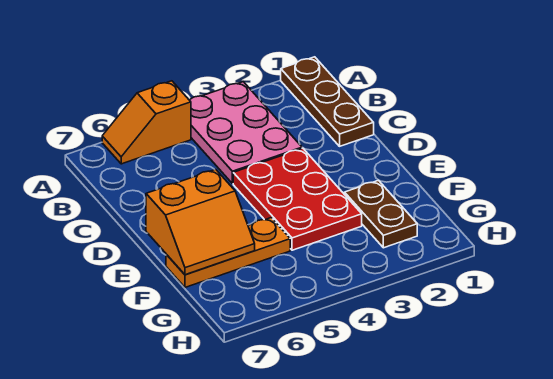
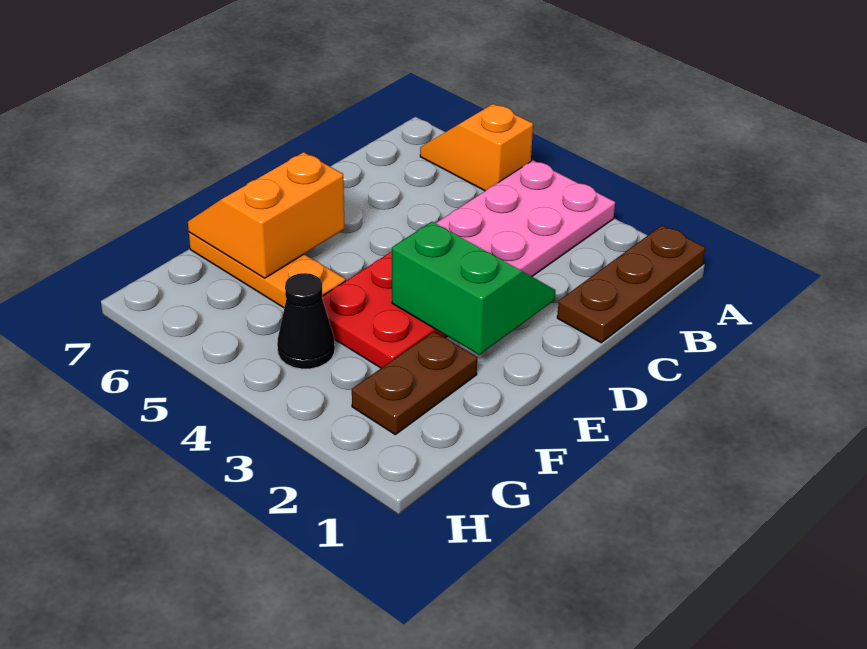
none -> green 2x2 slope [392,222,555,355]
orange 2x2 slope [146,169,255,275] -> orange 2x2 slope turned to [188,152,345,278]
none -> black 1x1 cone [277,273,335,369]

